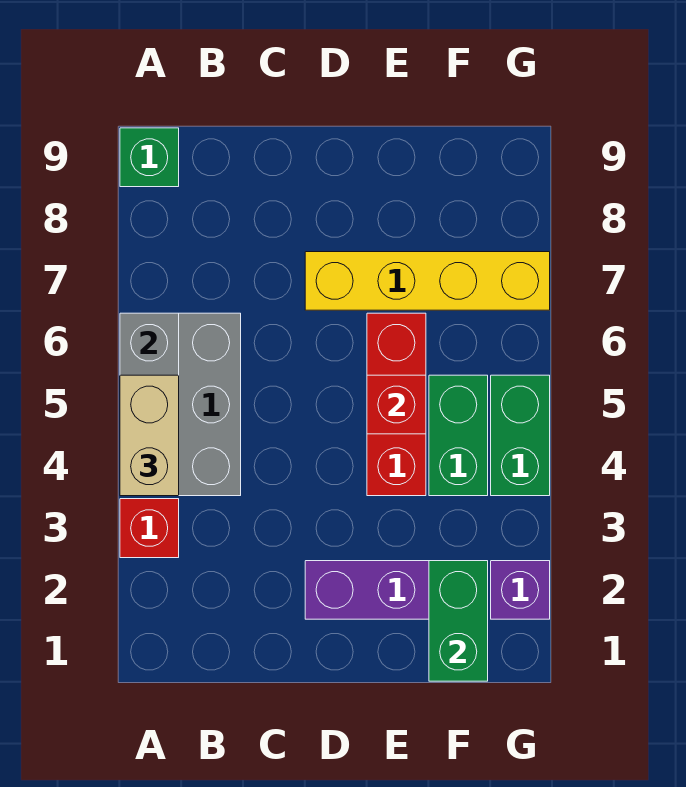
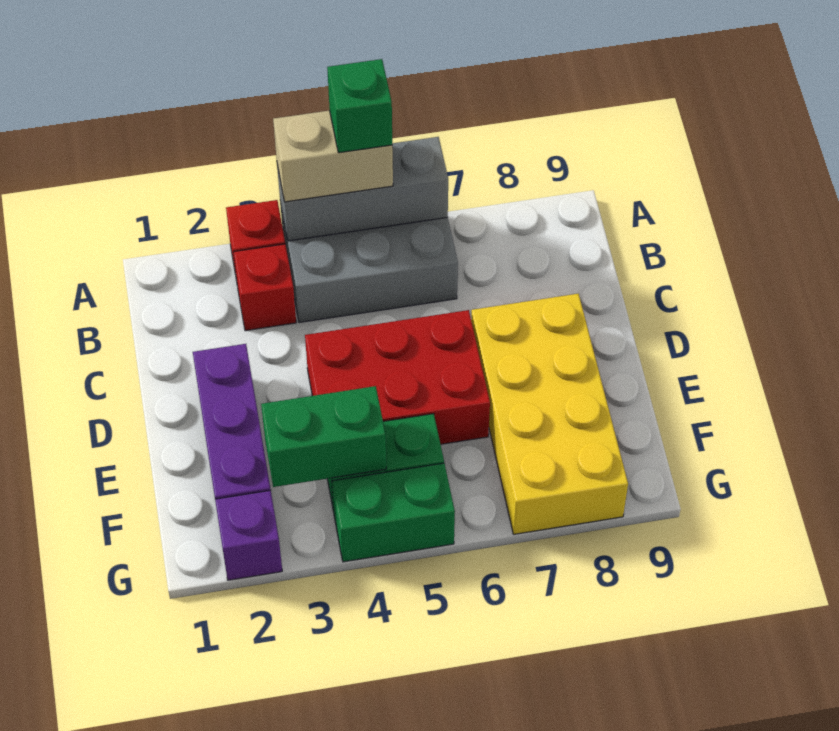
green 1x1 brick [120,128,179,187] -> green 1x1 brick moved to [327,59,392,153]
yellow 1x4 brick [305,252,550,310] -> yellow 2x4 brick [471,294,628,534]
red 1x3 brick [367,313,426,496] -> red 2x3 brick [305,310,490,444]
red 1x1 brick [367,375,426,434] -> red 1x1 brick moved to [233,244,296,331]
green 1x2 brick [429,561,488,681] -> green 1x2 brick moved to [261,386,386,487]

